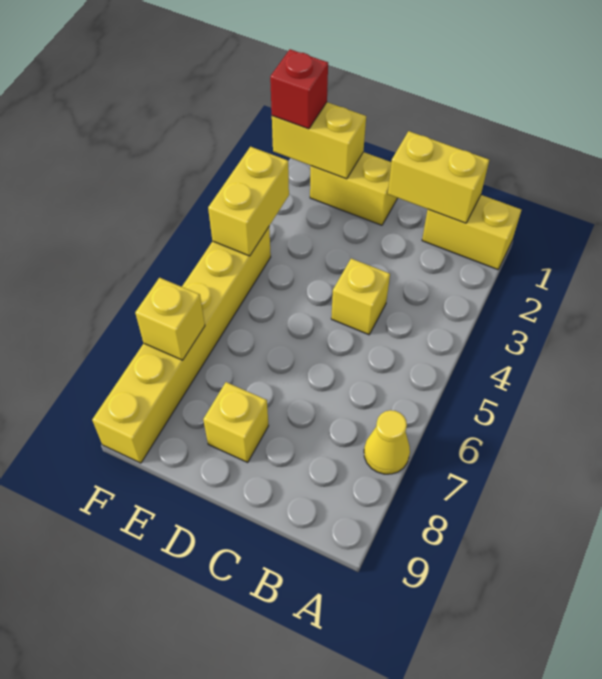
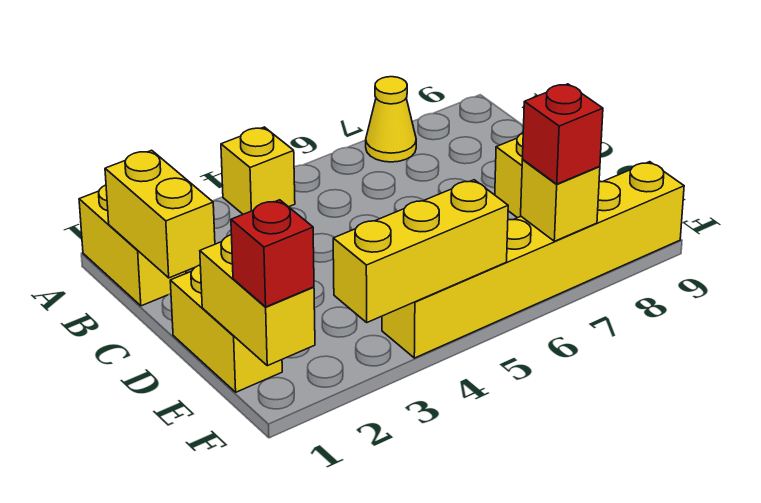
yellow 1x1 brick [331,259,390,335] -> yellow 1x1 brick moved to [221,127,295,214]
yellow 1x2 brick [208,147,289,256] -> yellow 1x3 brick [333,180,508,322]
none -> red 1x1 brick [522,84,603,184]

